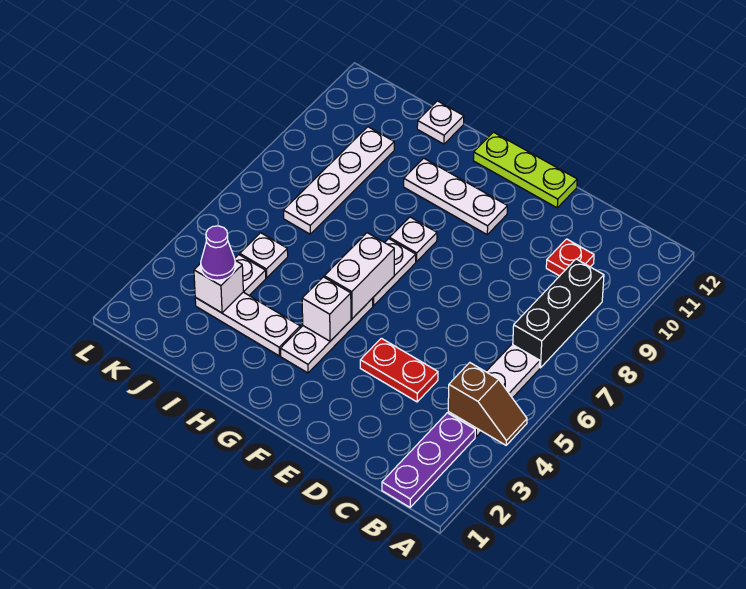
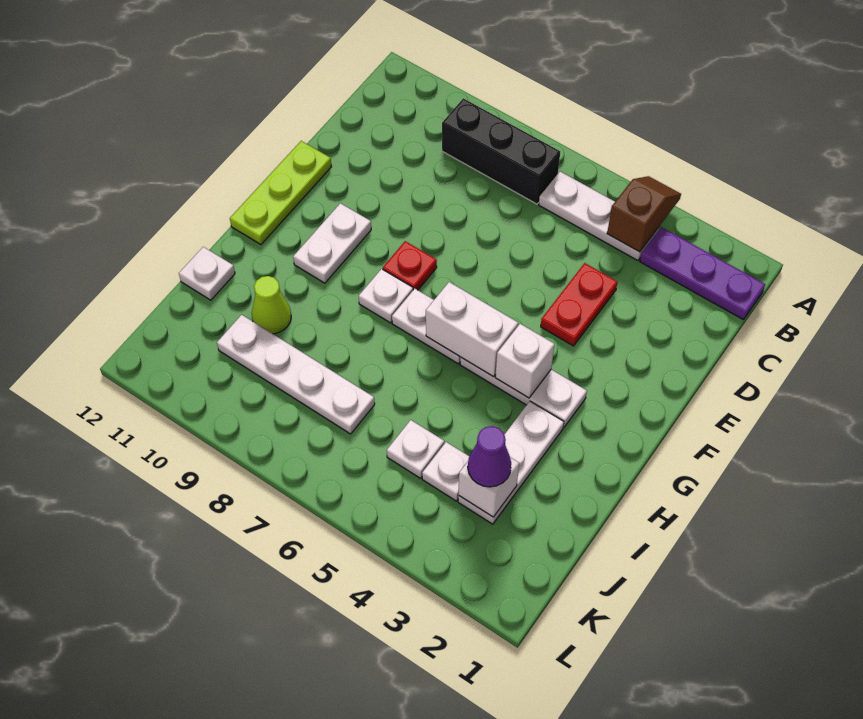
red 1x1 plate [546,239,594,276] -> red 1x1 plate moved to [383,241,437,290]
white 1x3 plate [404,158,507,234] -> white 1x2 plate [293,203,371,283]
none -> lime 1x1 cone [252,276,291,334]

